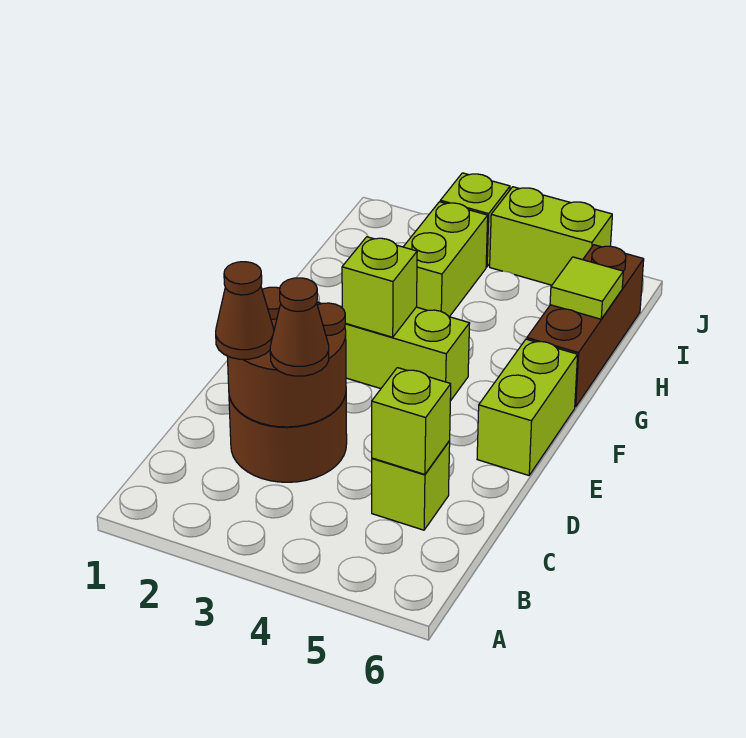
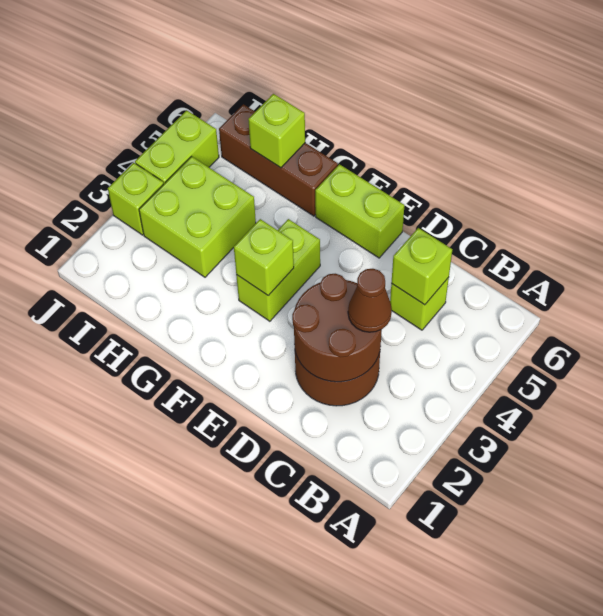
brown 1x1 cone [216,262,274,359] -> none
lime 1x2 brick [404,202,488,317] -> lime 2x2 brick [139,156,256,277]
lime 1x1 tile [550,257,623,319] -> lime 1x1 brick [248,94,305,168]

